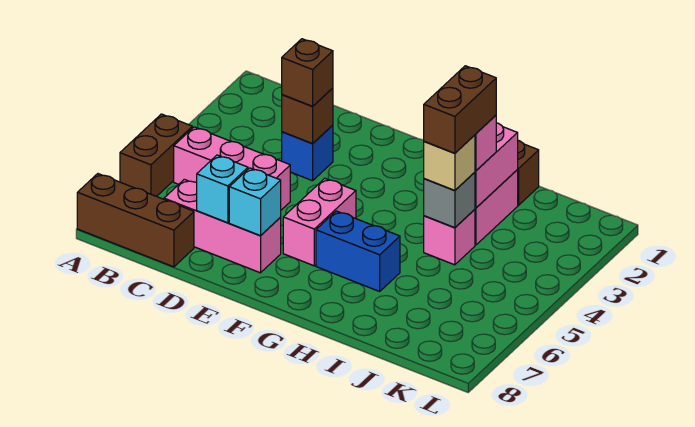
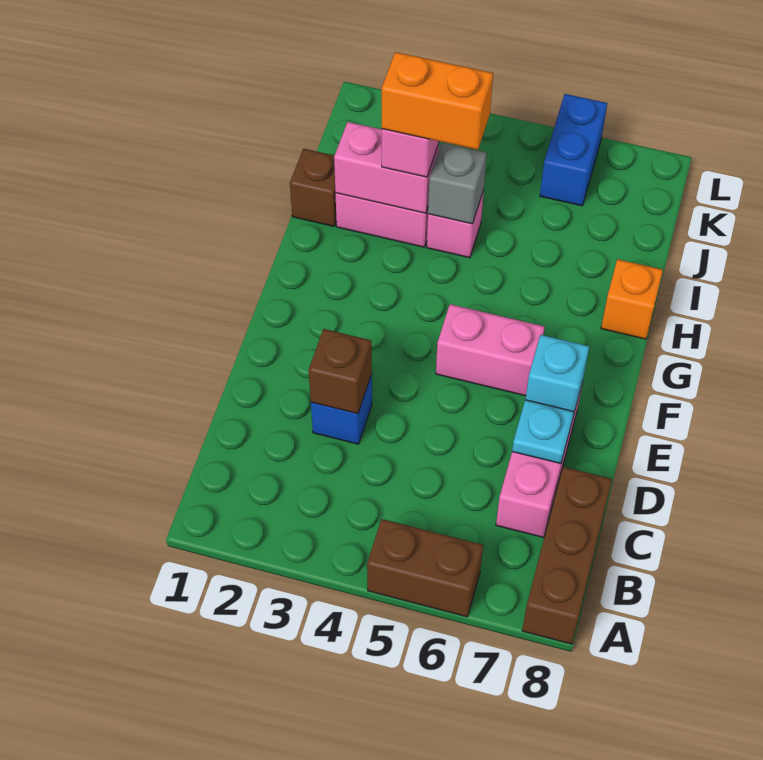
pink 1x3 brick [174,127,290,210] -> none
brown 1x1 brick [282,39,333,106] -> none
cyan 1x1 brick [197,155,248,223] -> cyan 1x1 plate [512,400,574,464]
blue 1x2 brick [316,211,400,291] -> blue 1x2 brick moved to [540,94,607,206]
none -> orange 1x1 brick [601,259,663,339]
brown 1x2 brick [424,66,496,153] -> orange 1x2 brick [382,52,493,150]
tan 1x1 brick [424,135,475,191] -> none

